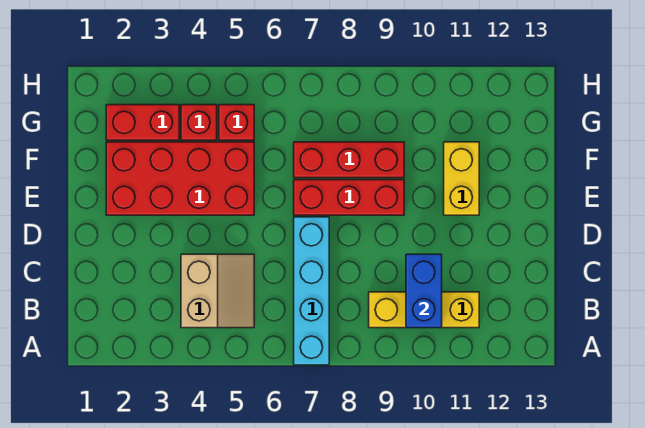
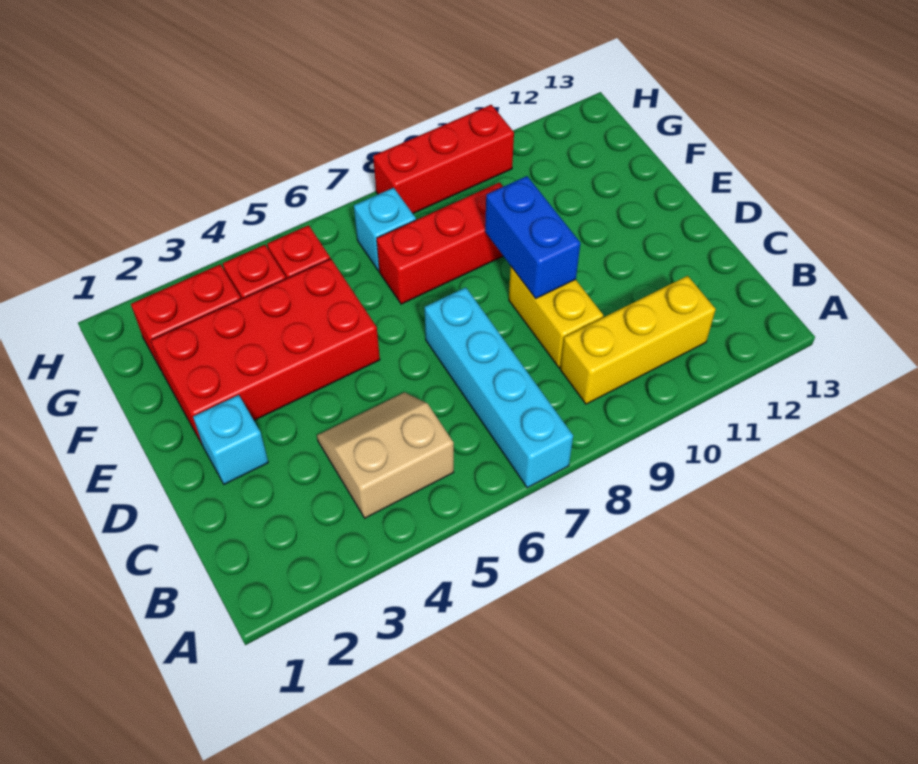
tan 2x2 slope [181,254,254,328] -> tan 2x2 slope turned to [317,392,454,518]
blue 1x2 brick [406,254,442,328] -> blue 1x2 brick moved to [485,176,580,299]
none -> cyan 1x1 brick [193,395,268,484]
red 1x3 brick [294,180,404,215] -> red 1x3 brick moved to [373,105,514,213]
yellow 1x2 brick [444,142,479,215] -> yellow 1x2 brick moved to [509,267,603,368]
none -> cyan 1x1 brick [354,188,416,271]

